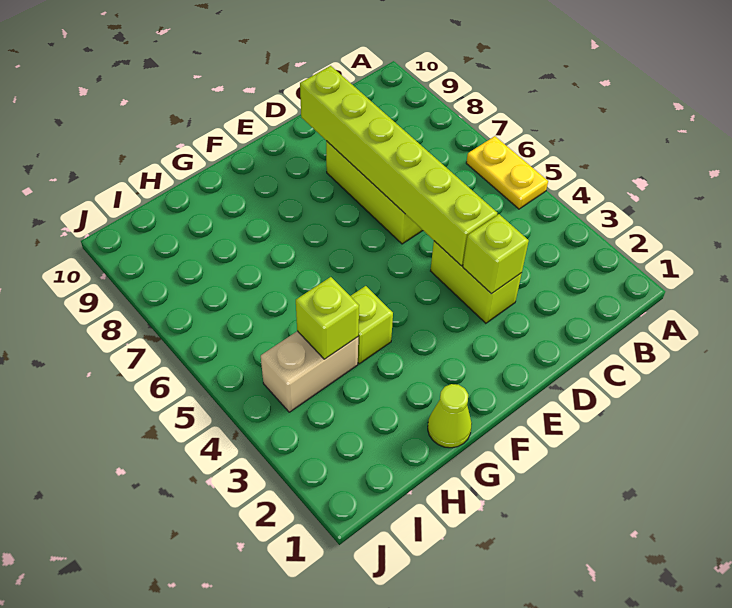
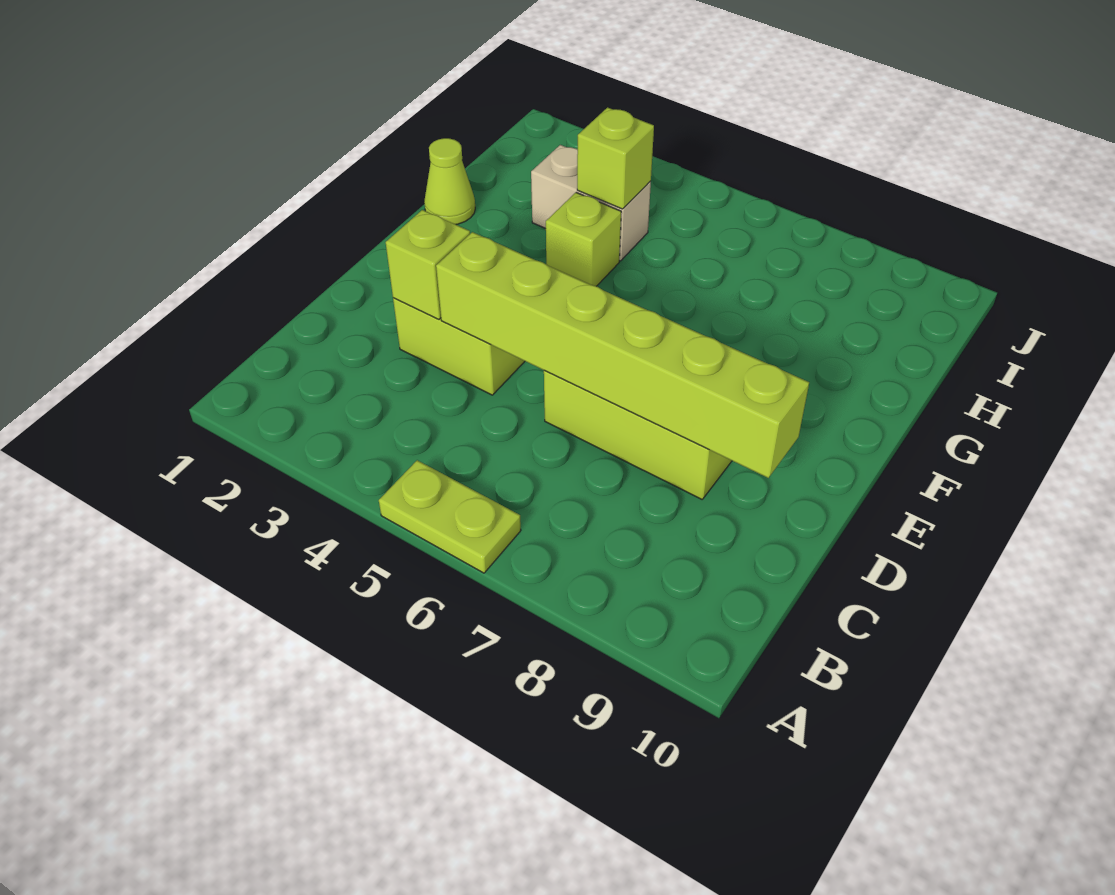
yellow 1x2 plate [466,136,548,209] -> lime 1x2 plate [379,460,521,573]
tan 1x2 brick [261,331,358,412] -> tan 1x2 brick turned to [531,145,651,261]

